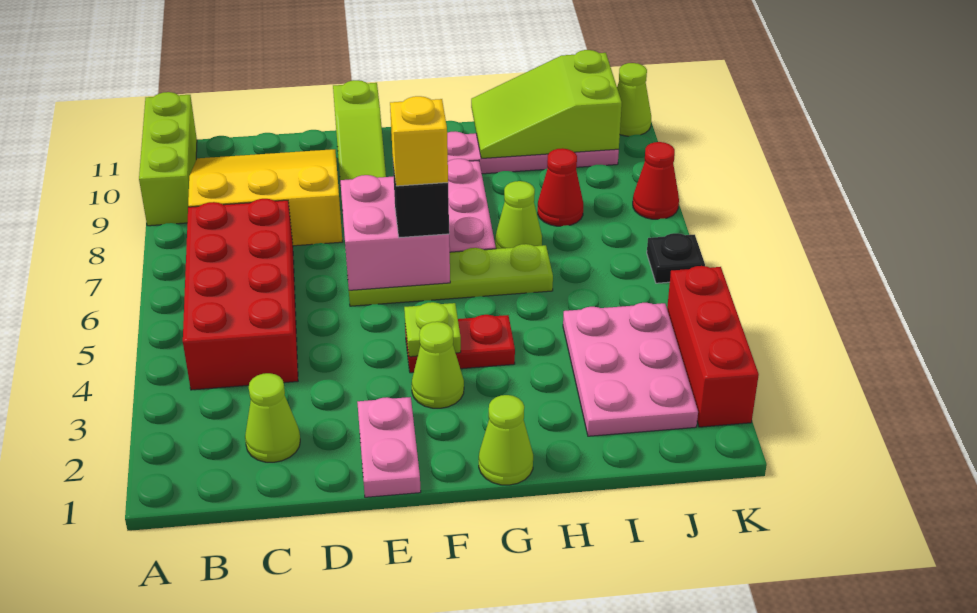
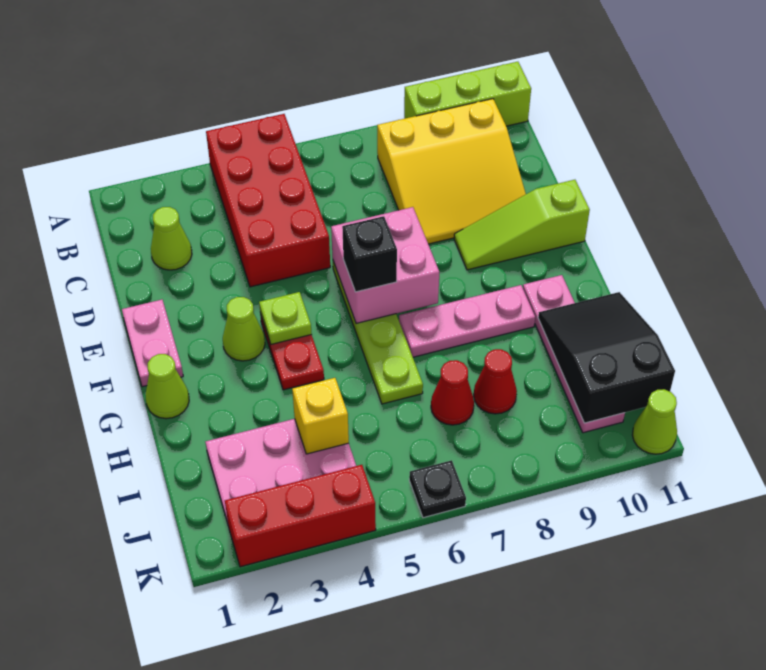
red 2x4 brick [183,199,298,390] -> red 2x4 brick turned to [206,114,330,287]
yellow 3x3 slope [188,149,342,246] -> yellow 3x3 slope turned to [377,99,526,244]
pink 1x2 plate [357,397,421,497] -> pink 1x2 plate turned to [122,300,183,387]
yellow 1x1 brick [390,96,448,186] -> yellow 1x1 brick moved to [292,378,349,454]
lime 1x1 cone [495,181,542,249] -> none
lime 2x3 slope [471,50,622,158] -> black 2x3 slope [538,292,675,423]
red 1x1 cone [633,142,679,219] -> red 1x1 cone moved to [431,360,474,425]

